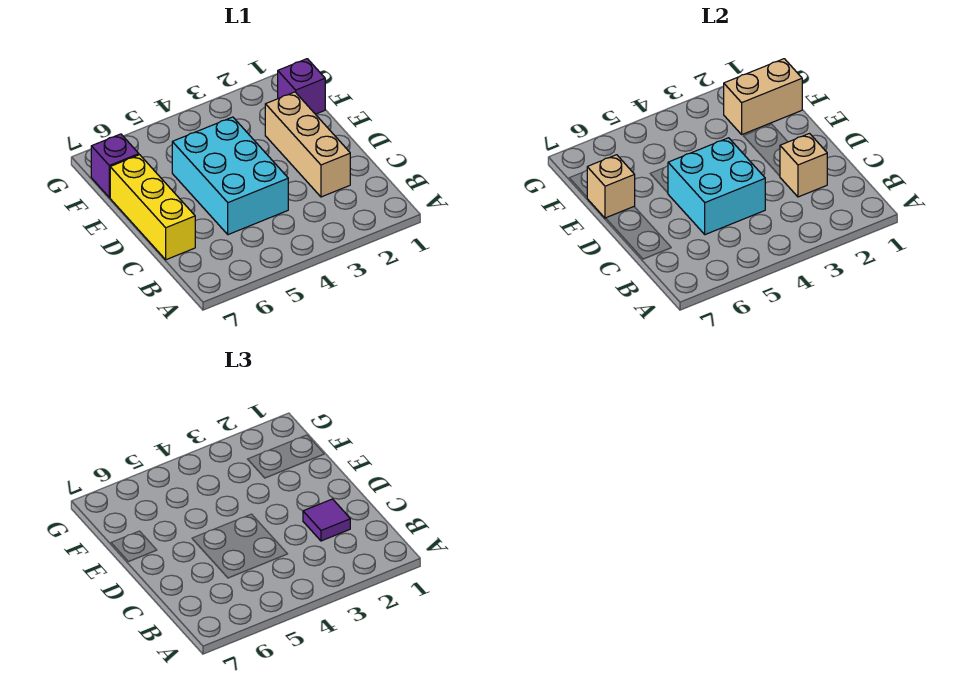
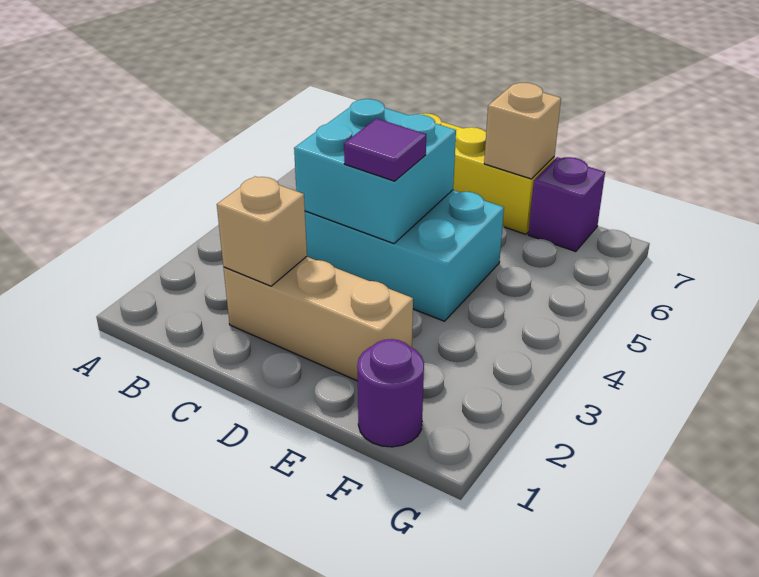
purple 1x1 tile [303,499,350,541] -> purple 1x1 tile moved to [344,119,426,181]
purple 1x1 brick [278,59,325,114] -> purple 1x1 round brick [357,339,424,447]
tan 1x2 brick [724,59,802,134] -> none

